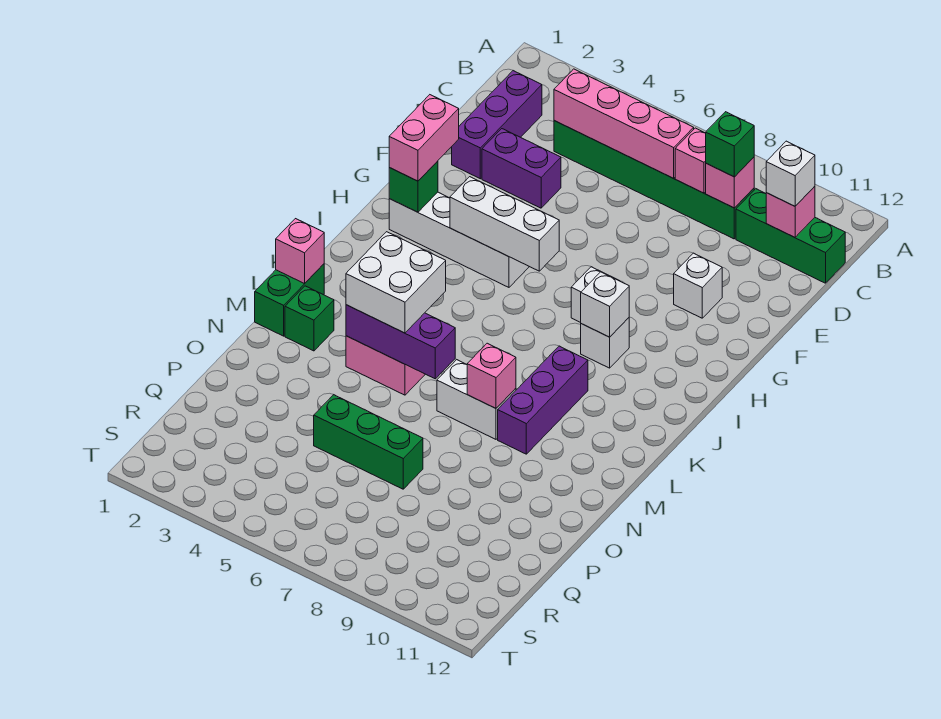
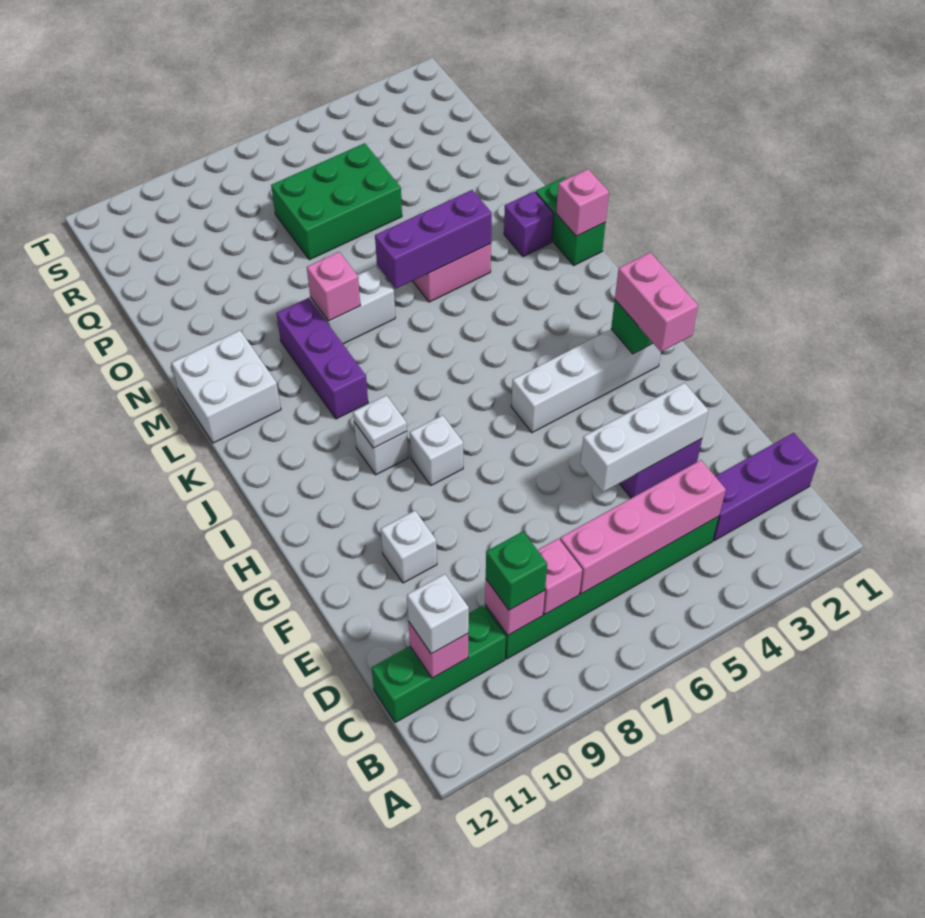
purple 1x3 brick [452,71,542,179] -> purple 1x3 brick turned to [713,433,818,541]
white 1x3 brick [450,177,559,271] -> white 1x3 brick moved to [580,383,708,492]
white 1x1 brick [581,272,629,337] -> white 1x1 plate [353,395,407,448]
white 2x2 brick [346,232,446,333] -> white 2x2 brick moved to [172,330,281,443]
green 1x1 brick [285,286,334,351] -> purple 1x1 brick [504,192,554,257]
green 1x3 brick [314,395,423,489] -> green 2x3 brick [271,143,402,260]

